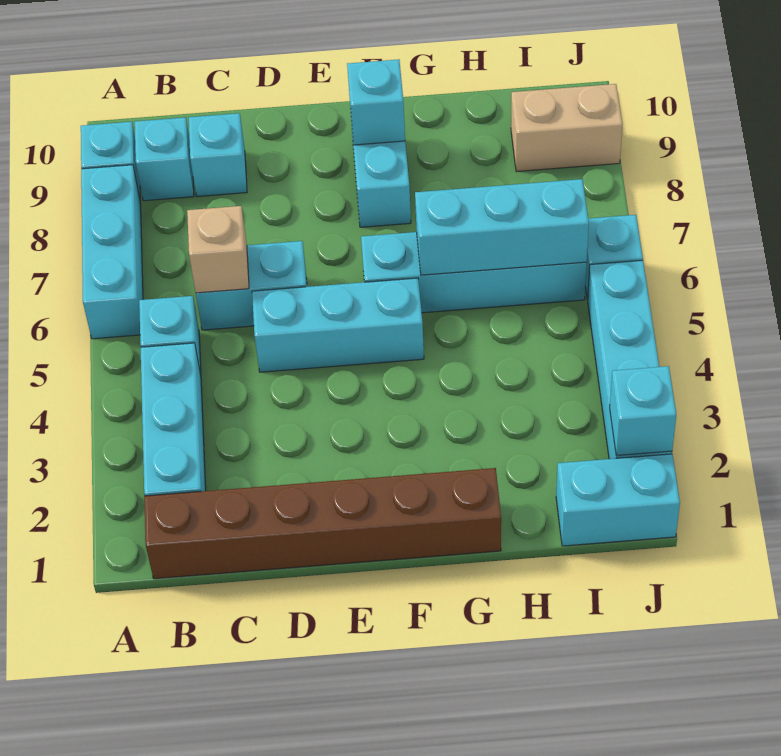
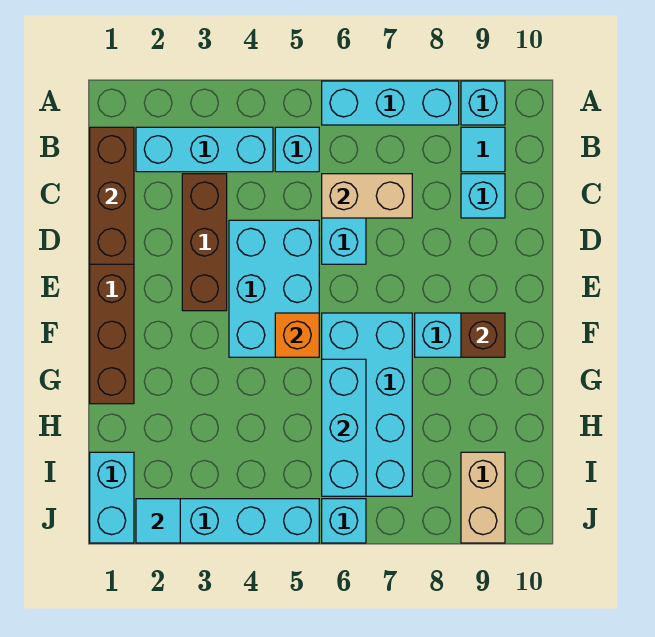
none -> brown 1x3 brick [90,127,134,264]
cyan 1x1 brick [135,117,194,201] -> cyan 1x1 tile [461,127,505,172]
none -> brown 1x3 brick [182,174,227,311]
tan 1x1 brick [187,206,249,293] -> tan 1x2 brick [322,174,412,218]
cyan 1x3 brick [252,278,424,372] -> cyan 2x3 brick [229,220,319,357]
none -> orange 1x1 brick [275,313,319,357]
cyan 1x4 brick [361,232,587,313] -> cyan 2x4 brick [322,313,412,496]
cyan 1x1 brick [347,59,405,145] -> brown 1x1 brick [461,313,505,357]
cyan 1x1 brick [610,366,676,456] -> cyan 1x1 tile [136,499,180,543]

